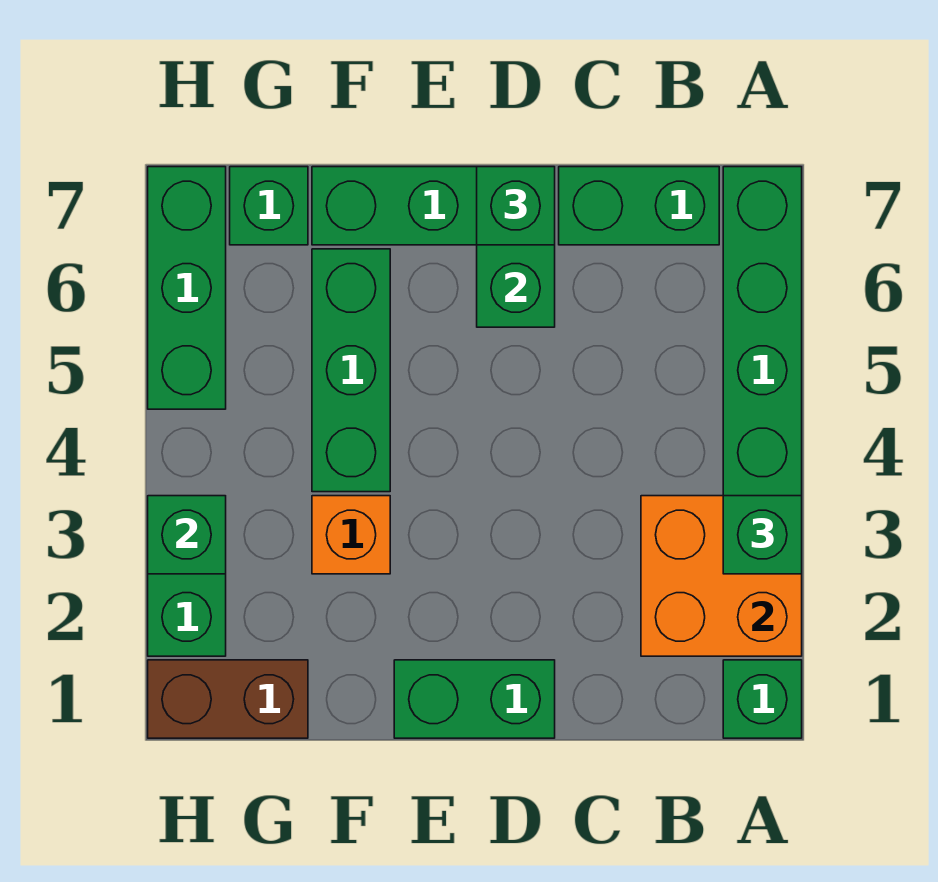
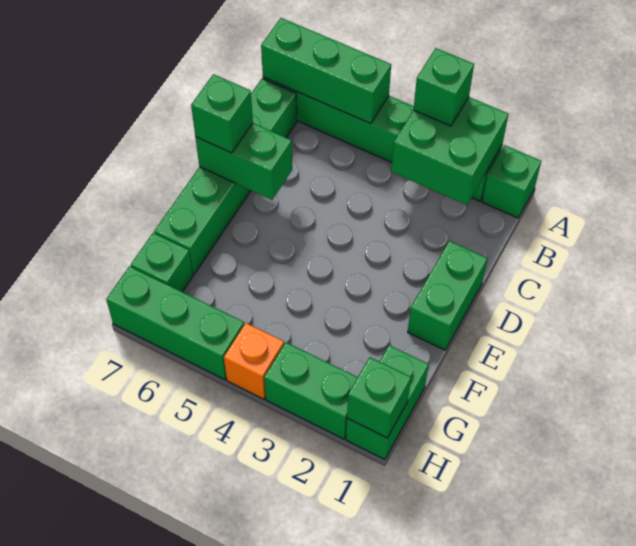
orange 2x2 brick [641,496,802,656] -> green 2x2 brick [391,97,508,205]
orange 1x1 brick [312,496,390,574] -> orange 1x1 brick moved to [224,323,284,399]
green 1x3 brick [312,249,390,492] -> green 1x3 brick moved to [261,18,391,124]
brown 1x2 brick [148,660,308,738] -> green 1x2 brick [346,345,428,460]
green 1x1 brick [148,496,226,574] -> green 1x1 brick moved to [347,357,411,438]

